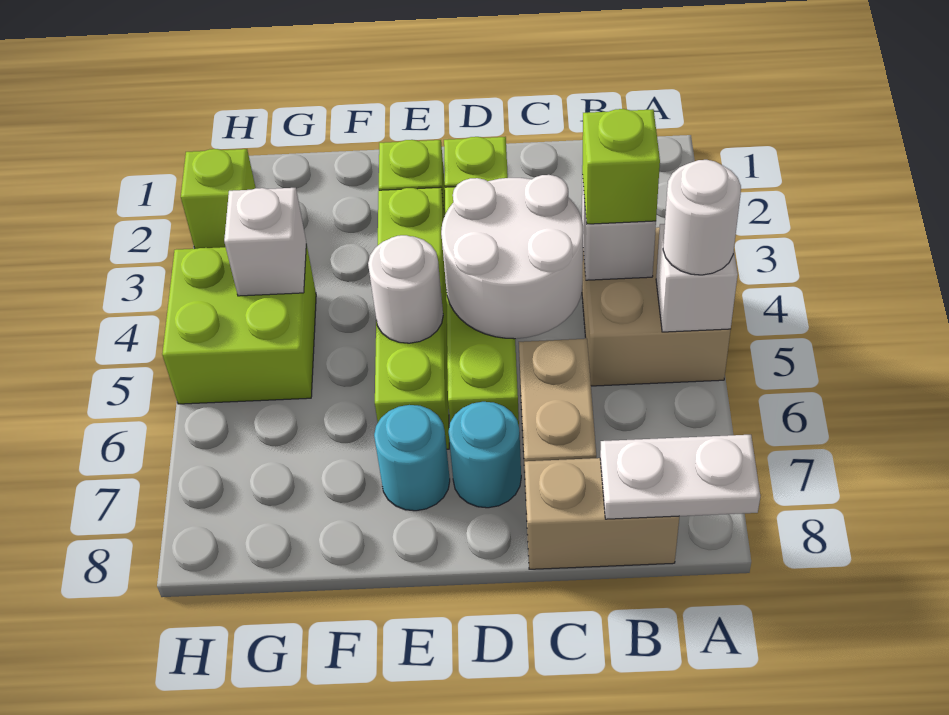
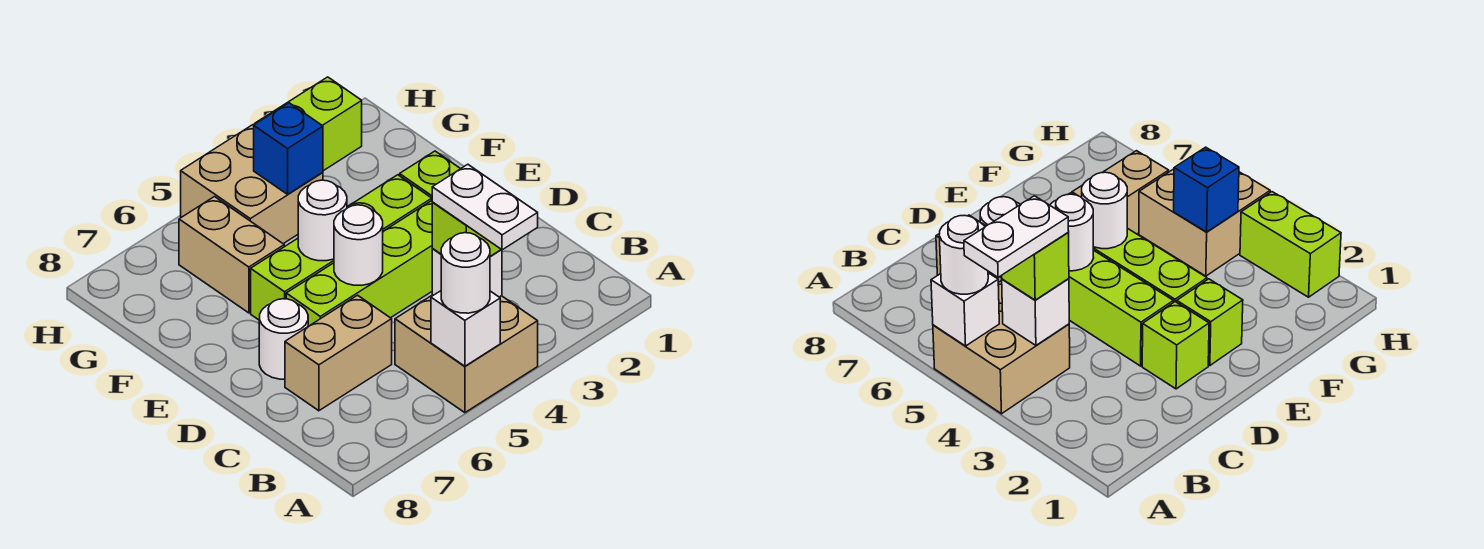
white 1x2 plate [600,435,760,519] -> white 1x2 plate moved to [432,164,538,250]
tan 1x2 brick [525,458,679,569] -> tan 1x2 brick moved to [179,197,284,313]
white 2x2 round brick [441,175,583,339] -> white 1x1 round brick [334,205,383,285]
cyan 1x1 round brick [449,402,521,508] -> white 1x1 round brick [259,299,308,379]
cyan 1x1 round brick [374,405,450,511] -> none
lime 2x2 brick [162,245,316,404] -> tan 2x2 brick [181,124,323,244]
white 1x1 brick [224,188,306,296] -> blue 1x1 brick [254,103,323,194]
lime 1x1 brick [181,149,256,249] -> lime 1x2 brick [255,77,362,171]

